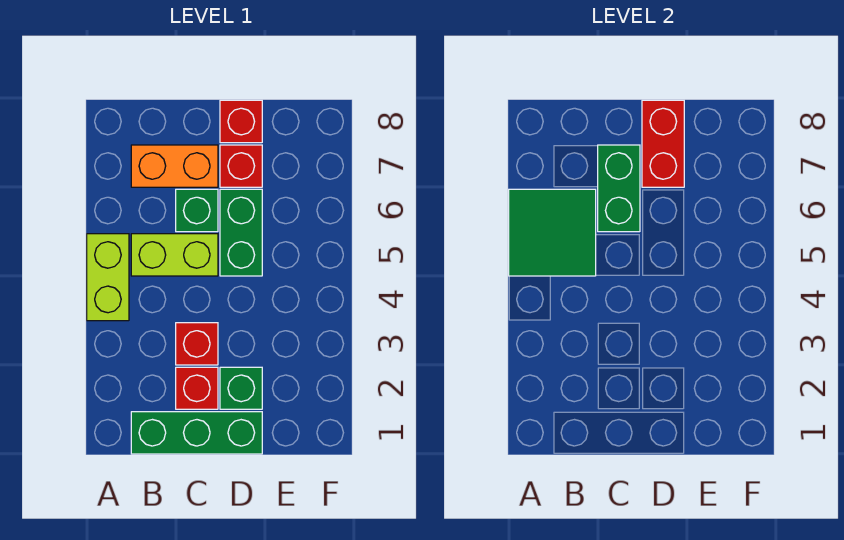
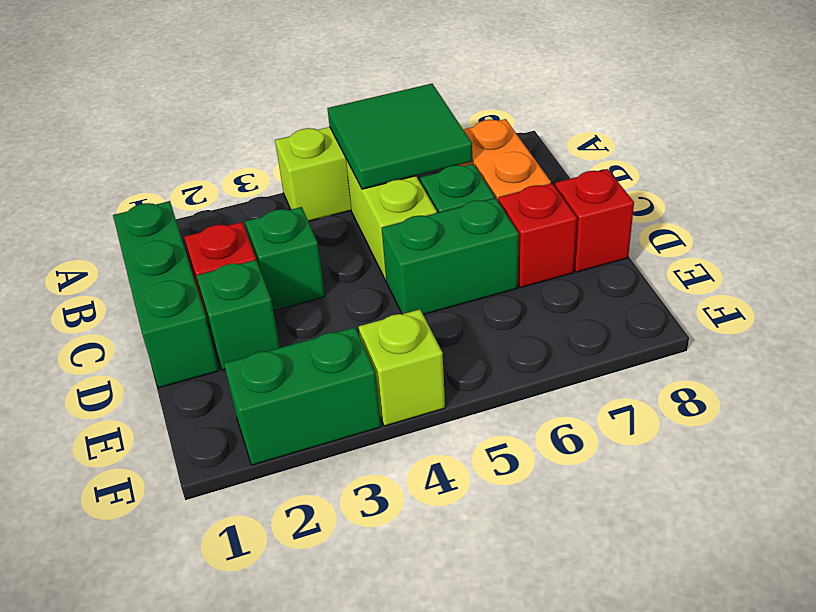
red 1x1 brick [176,323,218,365] -> green 1x1 brick [245,207,325,311]
green 1x2 brick [598,145,640,232] -> green 1x2 brick moved to [224,327,381,465]
red 1x2 brick [642,100,684,187] -> none
none -> lime 1x1 brick [359,309,445,426]

